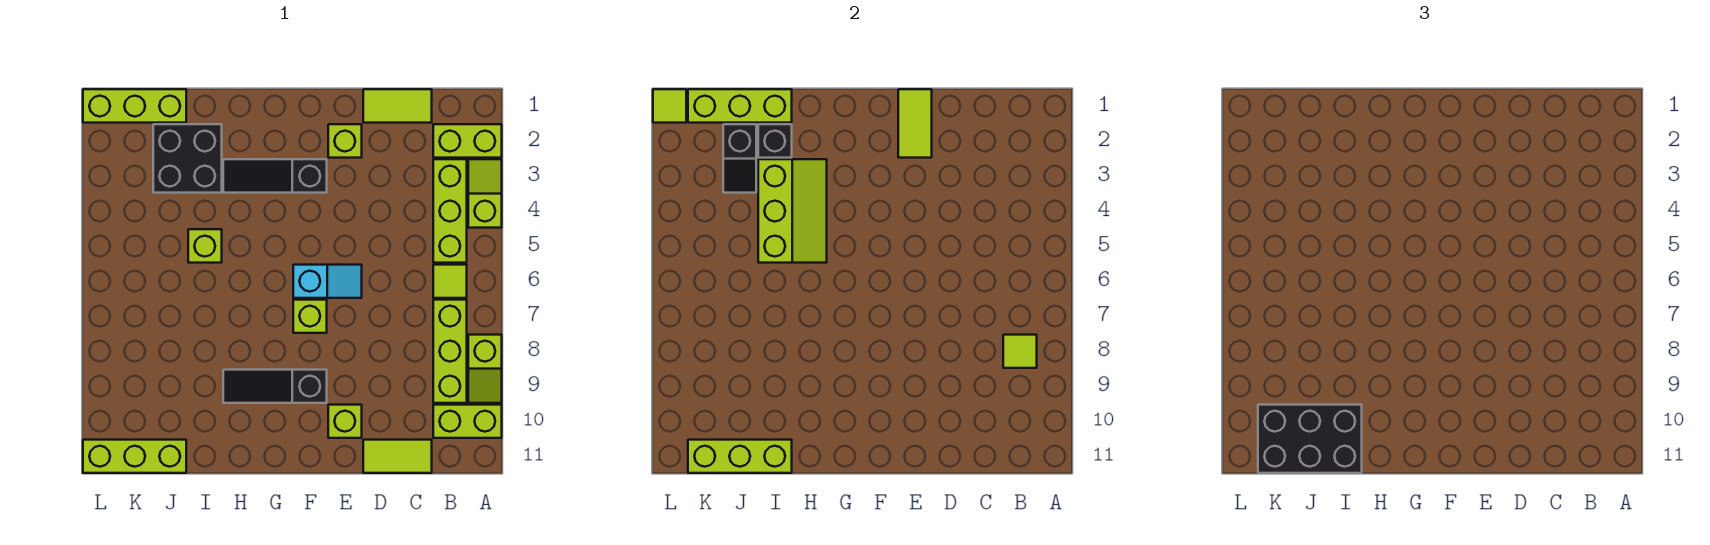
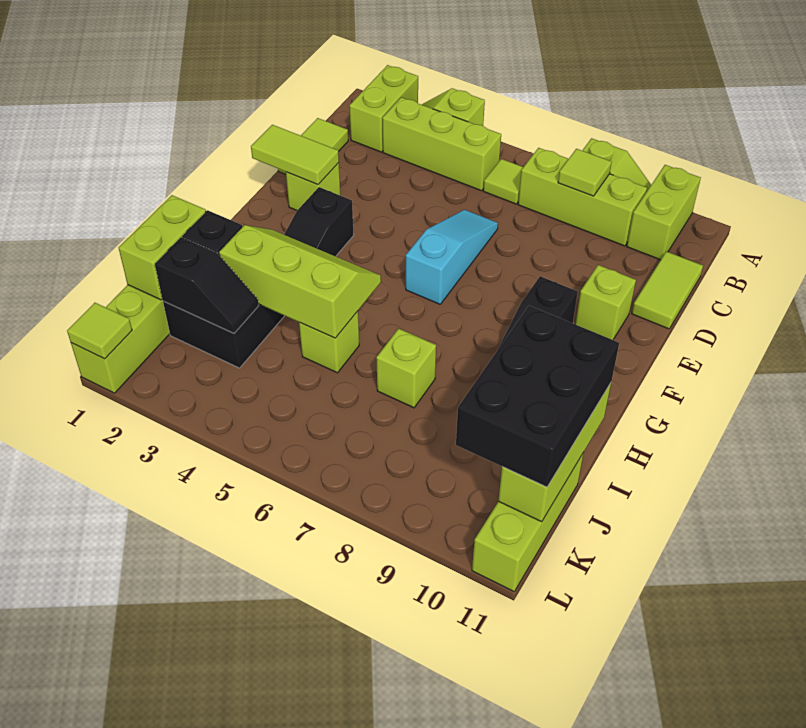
cyan 1x2 slope [293,265,362,298] -> cyan 1x3 slope [406,210,498,304]
lime 1x1 brick [293,300,327,333] -> lime 1x1 brick moved to [376,329,436,408]
lime 1x3 brick [688,89,792,123] -> lime 1x2 brick [119,195,206,300]

